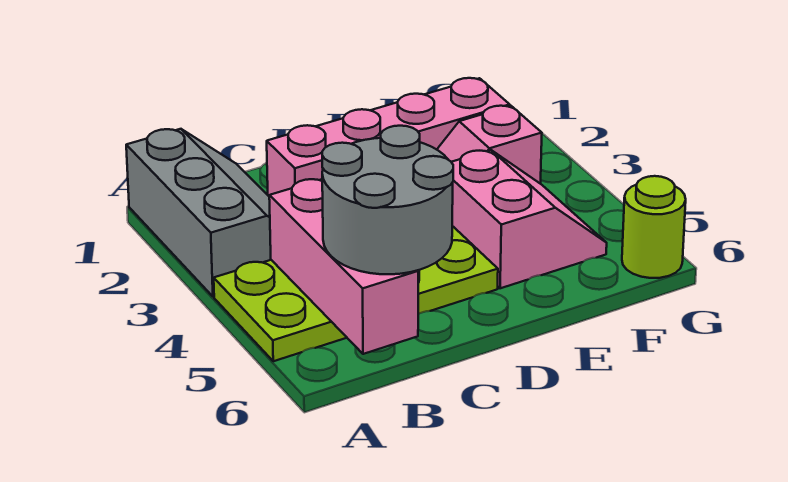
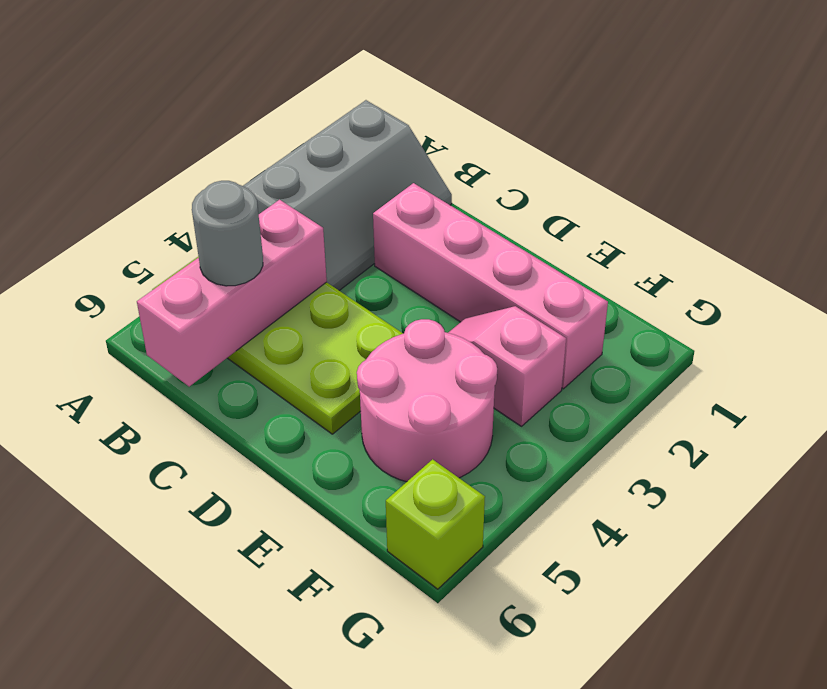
grey 2x2 round brick [322,126,453,274] -> grey 1x1 round brick [192,181,263,286]
pink 2x2 slope [452,150,607,288] -> pink 2x2 round brick [357,319,497,482]
lime 1x1 round brick [622,176,686,278] -> lime 1x1 brick [386,459,485,589]

